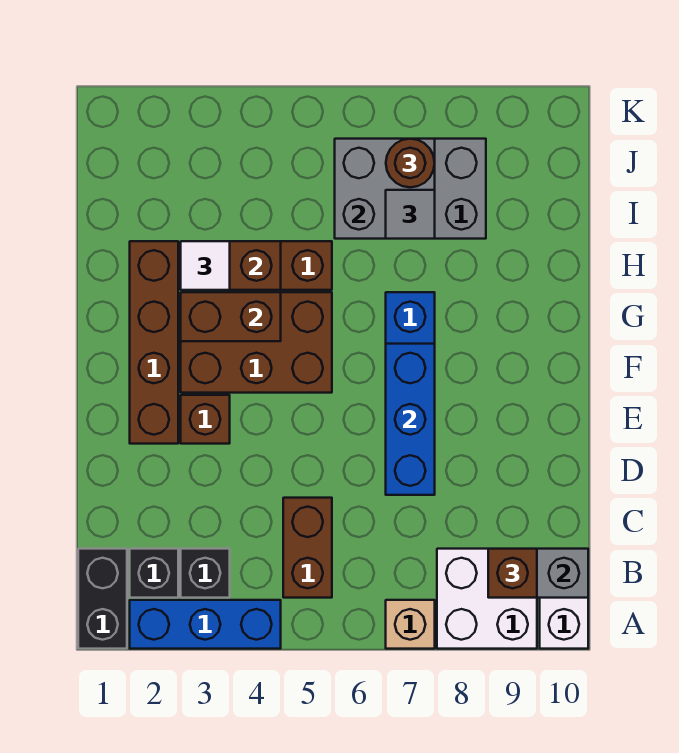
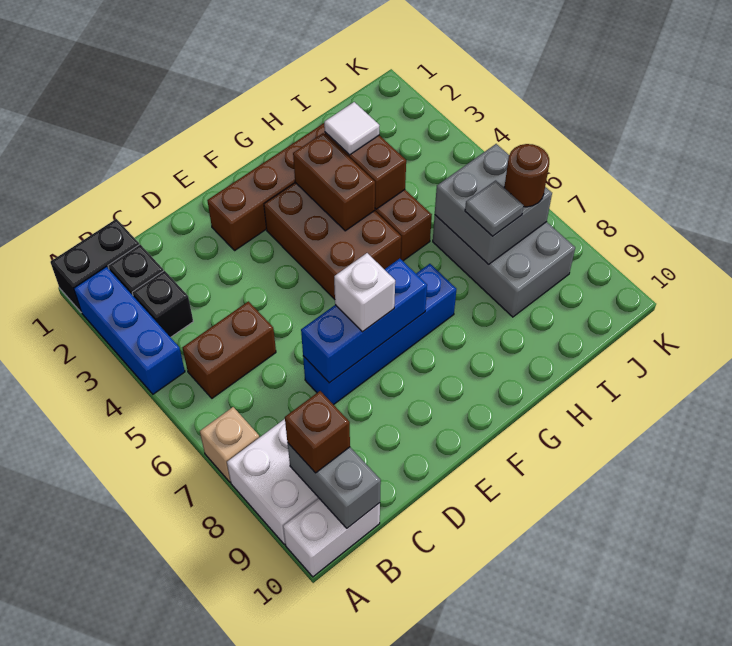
brown 1x1 brick [181,395,230,444] -> none
none -> white 1x1 brick [334,253,395,332]

